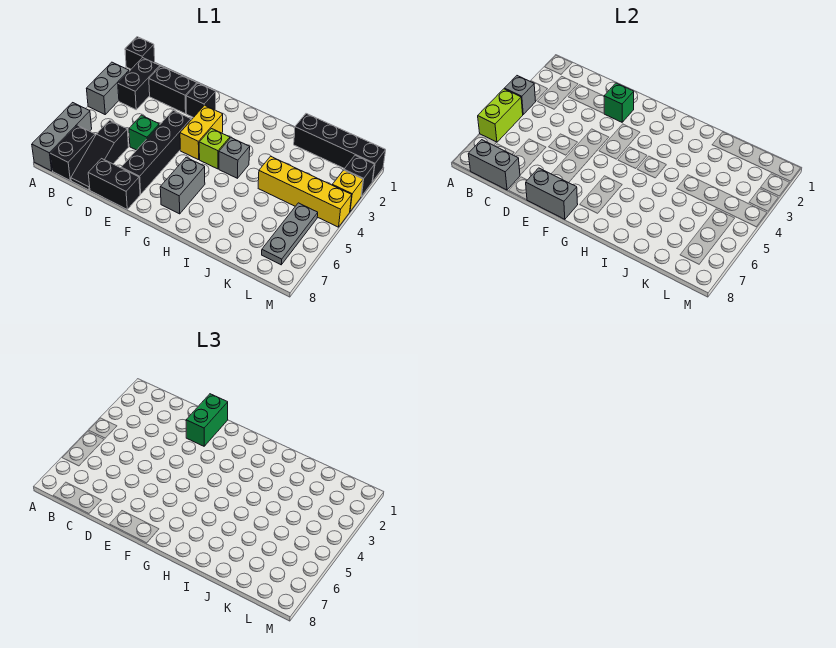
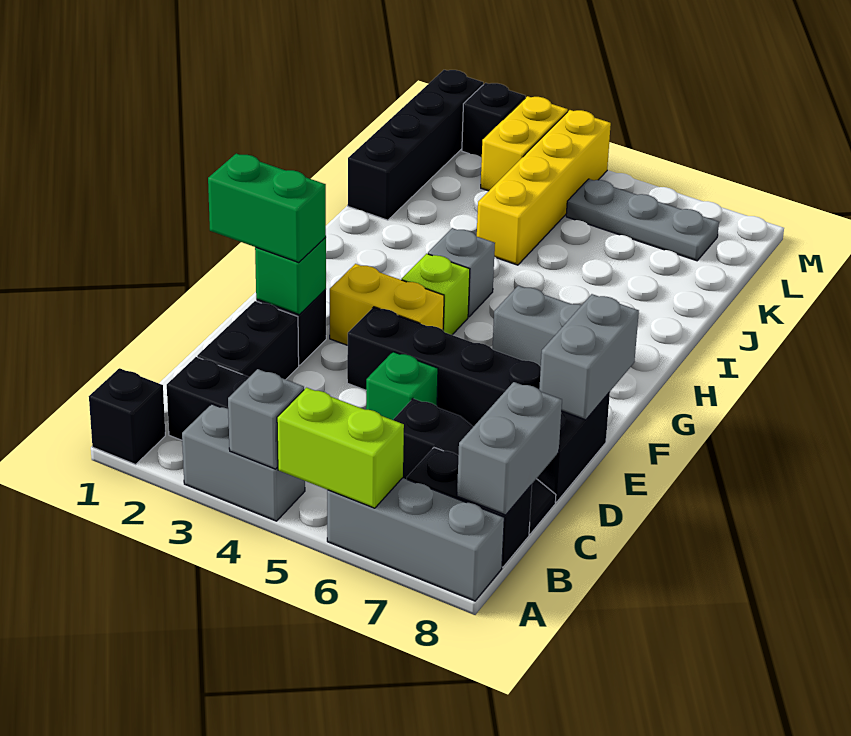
yellow 1x1 brick [333,170,363,211] -> yellow 1x2 brick [481,96,568,191]

